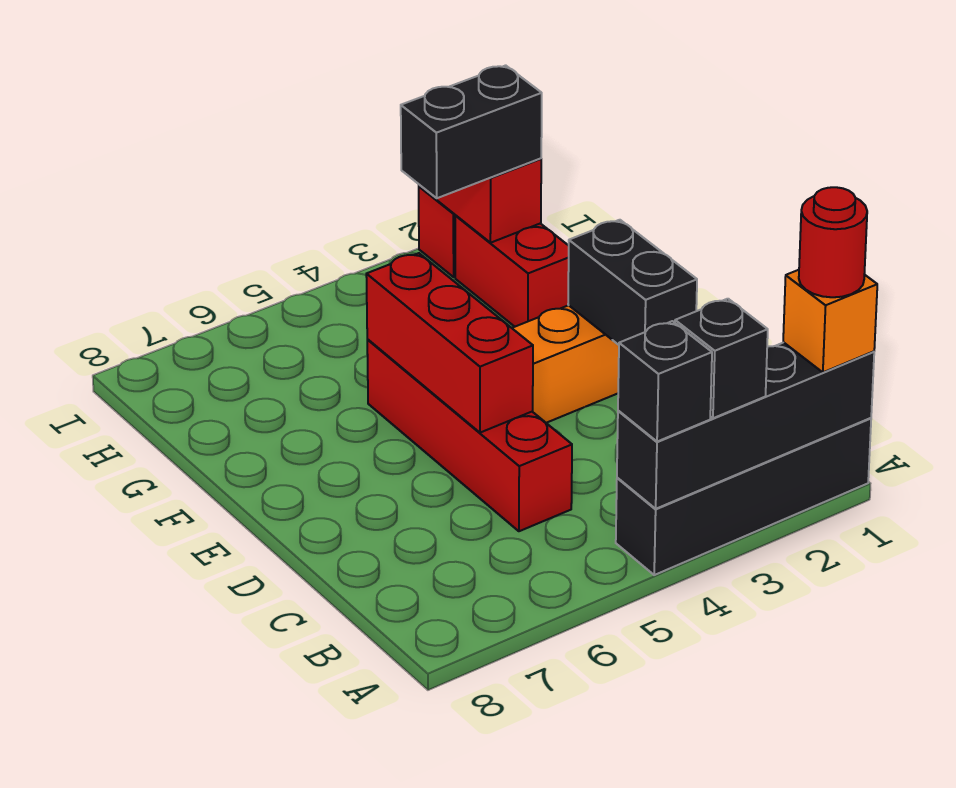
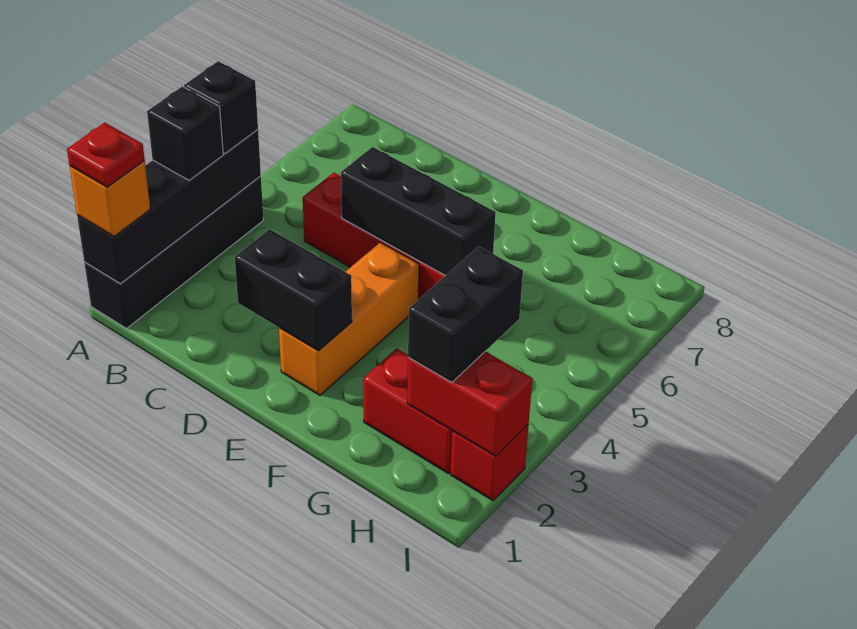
red 1x1 round brick [799,187,867,297] -> red 1x1 plate [67,123,145,187]
red 1x3 brick [366,253,533,433] -> black 1x3 brick [341,147,496,276]

